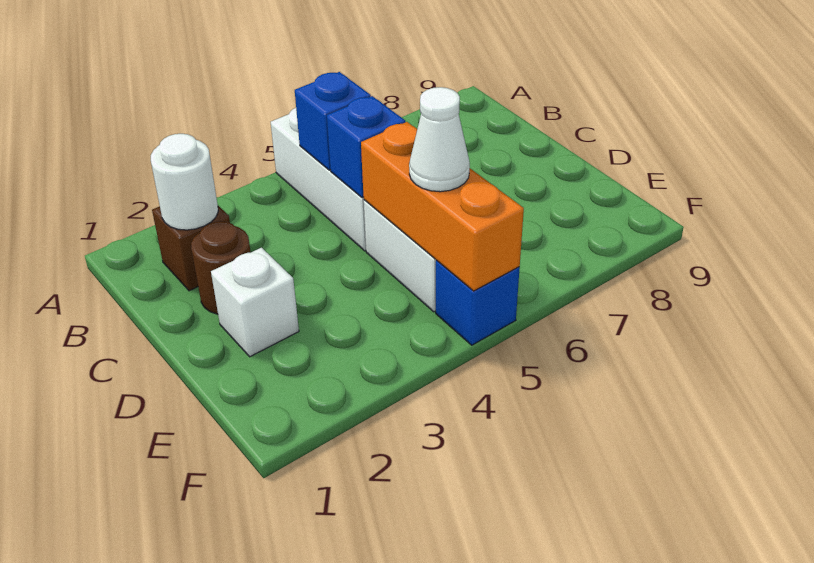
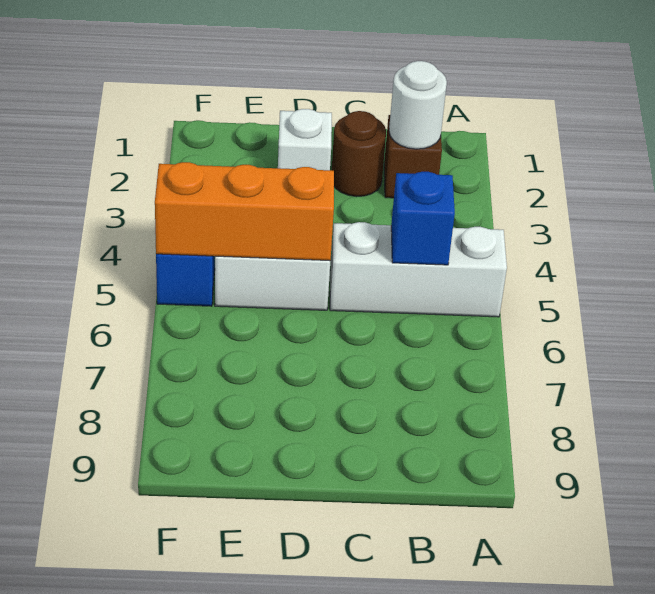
blue 1x1 brick [327,96,405,198] -> none
white 1x1 cone [409,87,470,192] -> none

